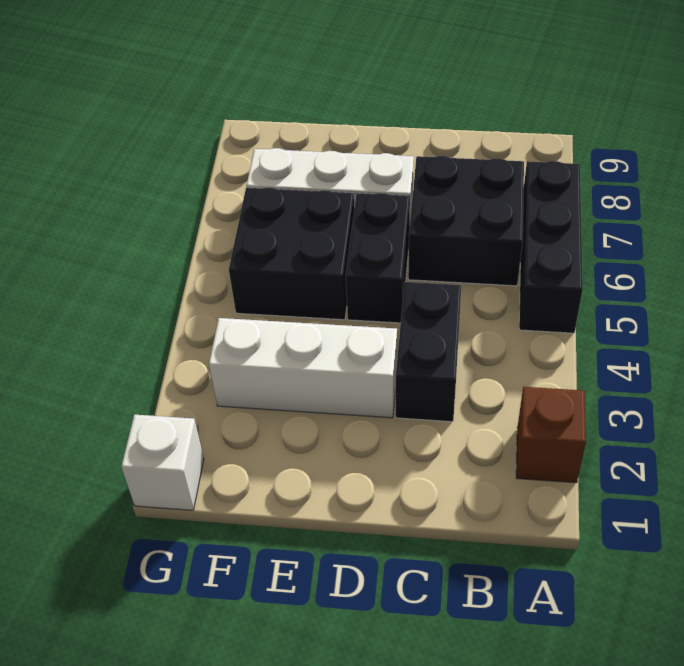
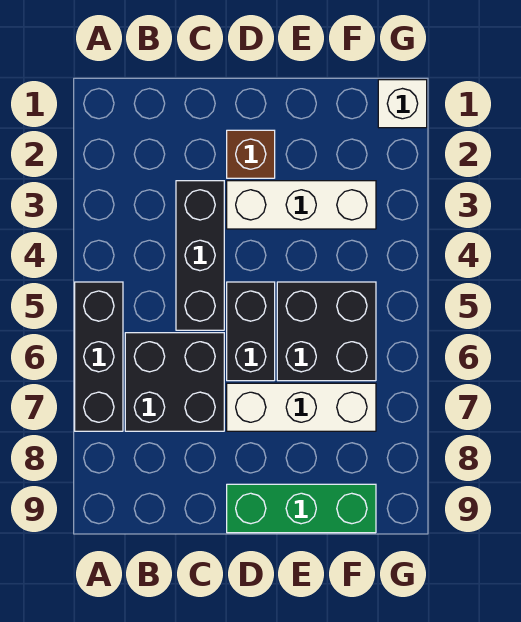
brown 1x1 brick [516,387,586,483] -> brown 1x1 brick moved to [227,130,275,178]
black 1x2 brick [396,282,461,422] -> black 1x3 brick [176,181,224,330]
none -> green 1x3 brick [227,484,376,533]

